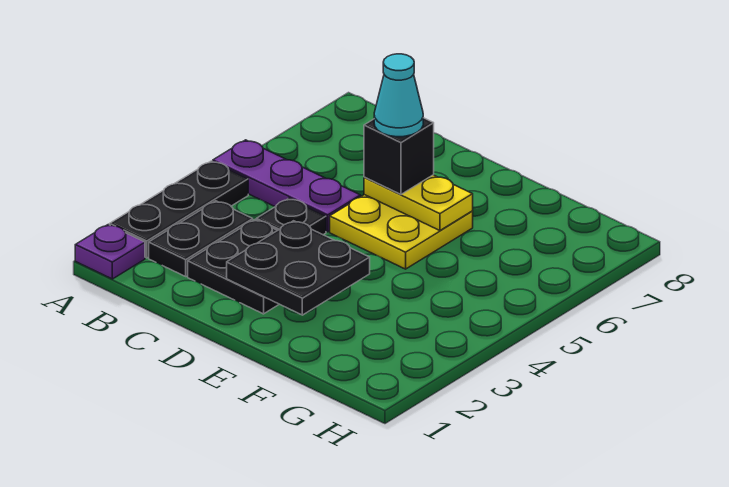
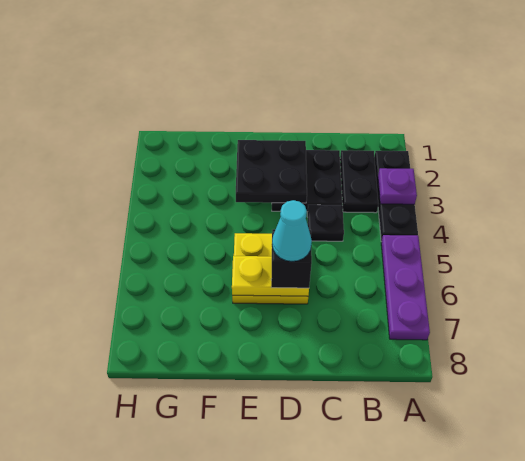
purple 1x1 plate [75,225,145,279] -> purple 1x1 plate moved to [378,168,417,204]
purple 1x3 plate [213,140,360,232] -> purple 1x3 plate turned to [381,235,430,340]

